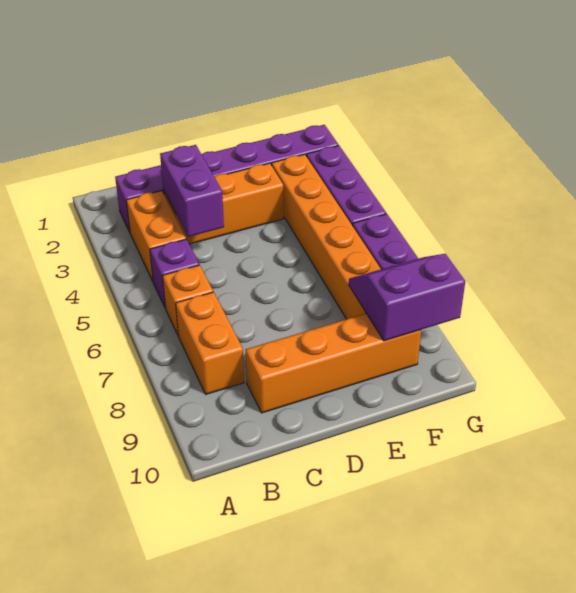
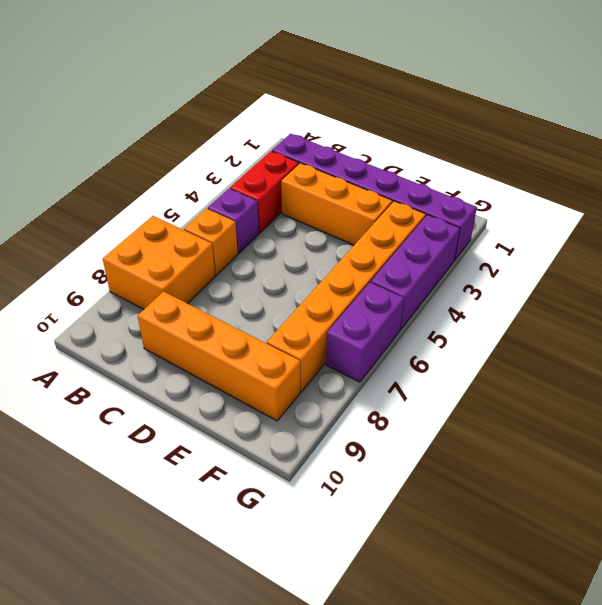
orange 1x2 brick [126,191,186,281] -> red 1x2 brick [230,151,299,233]
orange 1x2 brick [176,292,244,394] -> orange 2x2 brick [103,216,215,309]
purple 1x2 brick [160,145,224,237] -> none
purple 2x2 slope [349,254,465,341] -> none

